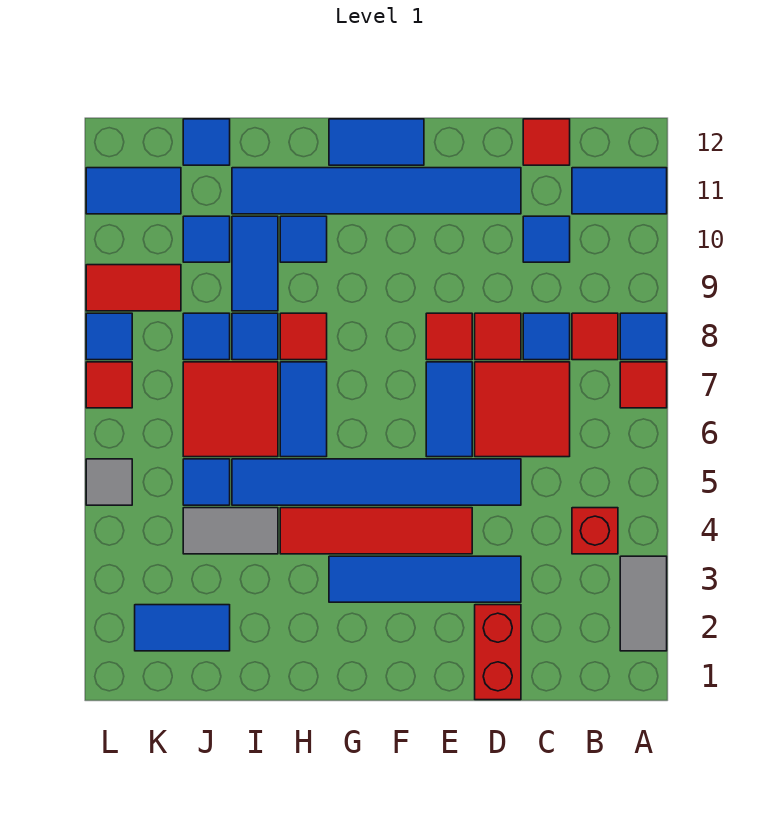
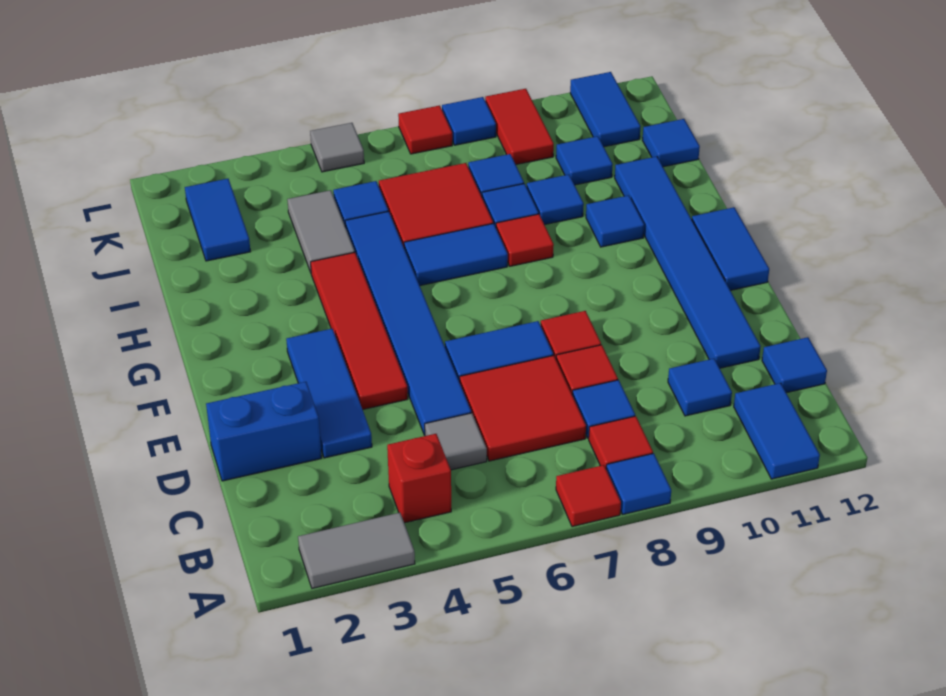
none -> grey 1x1 tile [425,413,487,470]
red 1x1 tile [523,119,570,165] -> blue 1x1 tile [762,337,827,393]
red 1x2 brick [475,605,521,700] -> blue 1x2 brick [206,382,322,481]
blue 1x4 tile [329,556,521,602] -> blue 1x3 tile [286,329,372,458]
blue 1x2 tile [232,216,278,311] -> blue 1x1 tile [527,175,584,225]

